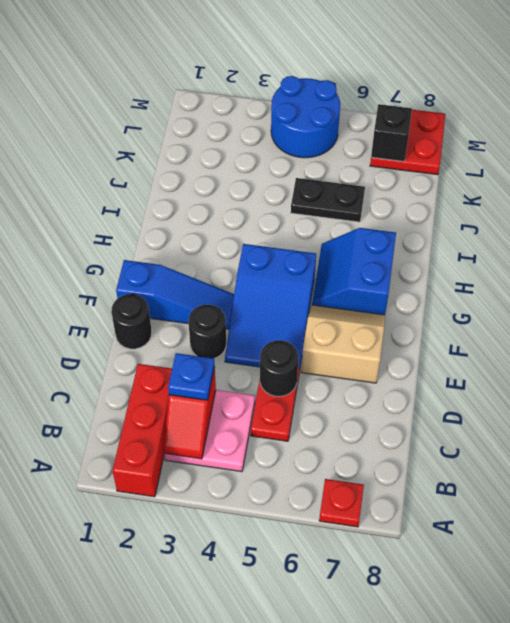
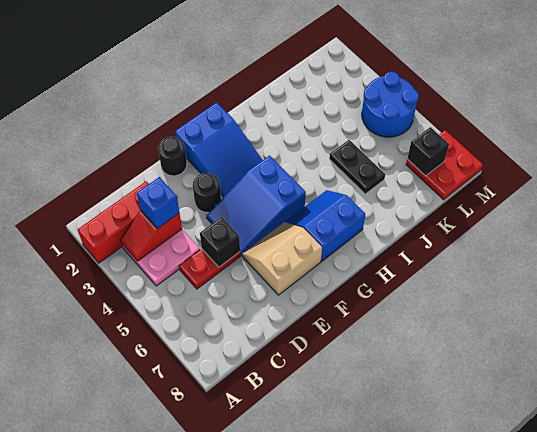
red 1x1 plate [319,479,364,527] -> none
blue 1x1 plate [168,353,215,400] -> blue 1x1 brick [137,177,179,229]
black 1x1 round brick [260,340,298,396] -> black 1x1 brick [200,217,240,267]
tan 2x2 slope [301,305,385,383] -> tan 2x2 slope turned to [242,222,322,295]
blue 1x3 slope [116,260,234,329] -> blue 2x3 slope [175,102,263,197]

